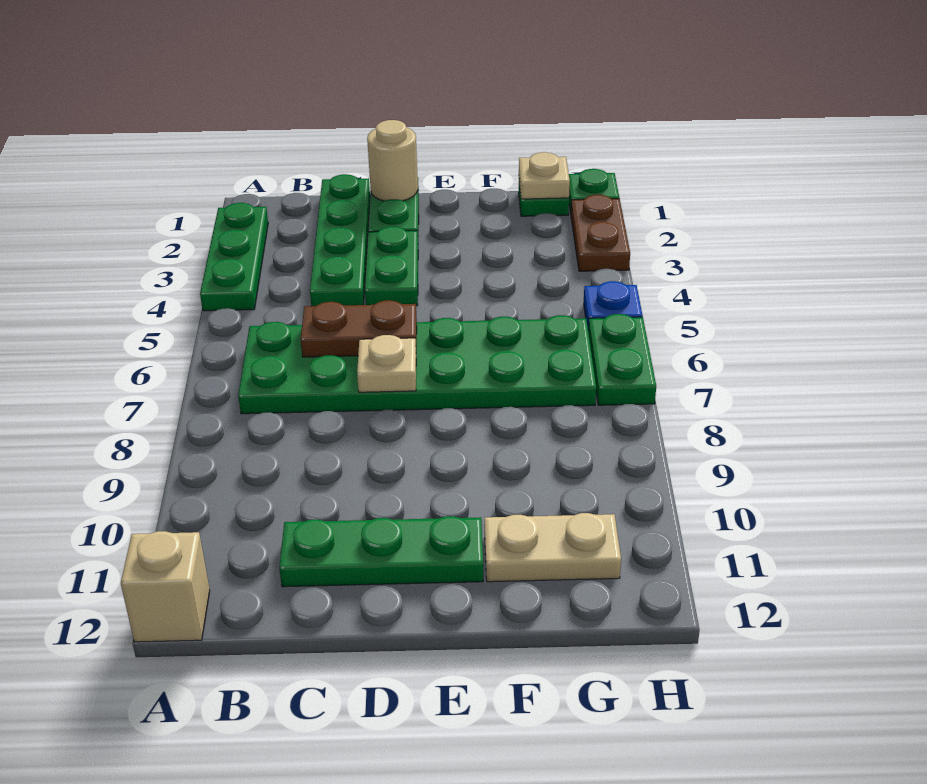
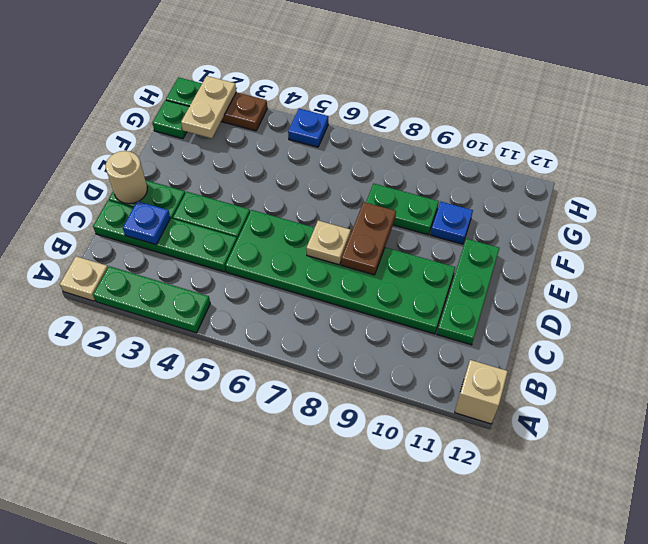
green 2x6 plate [238,315,596,414] -> green 2x6 plate turned to [225,210,455,334]
none -> blue 1x1 plate [123,201,170,245]
brown 1x2 plate [301,300,417,357] -> brown 1x2 plate moved to [341,202,396,275]
none -> blue 1x1 plate [430,202,473,244]
tan 1x2 plate [485,513,621,582] -> tan 1x2 plate moved to [181,76,236,138]
tan 1x1 plate [519,152,570,199] -> tan 1x1 plate moved to [60,256,108,301]
green 1x2 plate [588,314,656,405] -> green 1x2 plate moved to [366,184,439,235]

